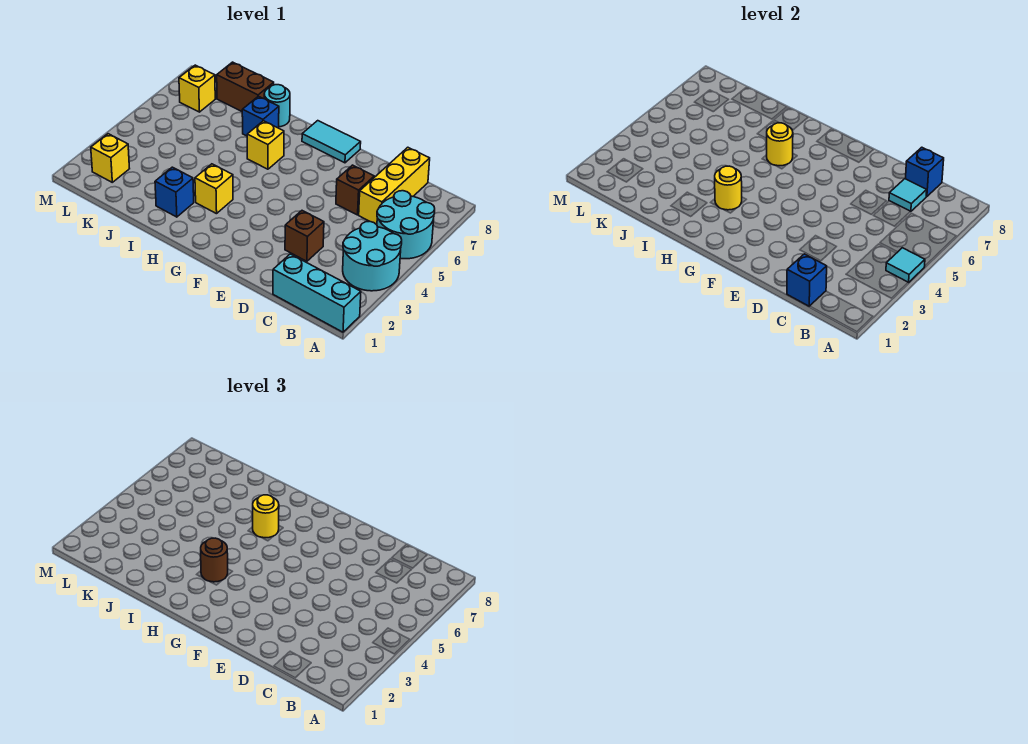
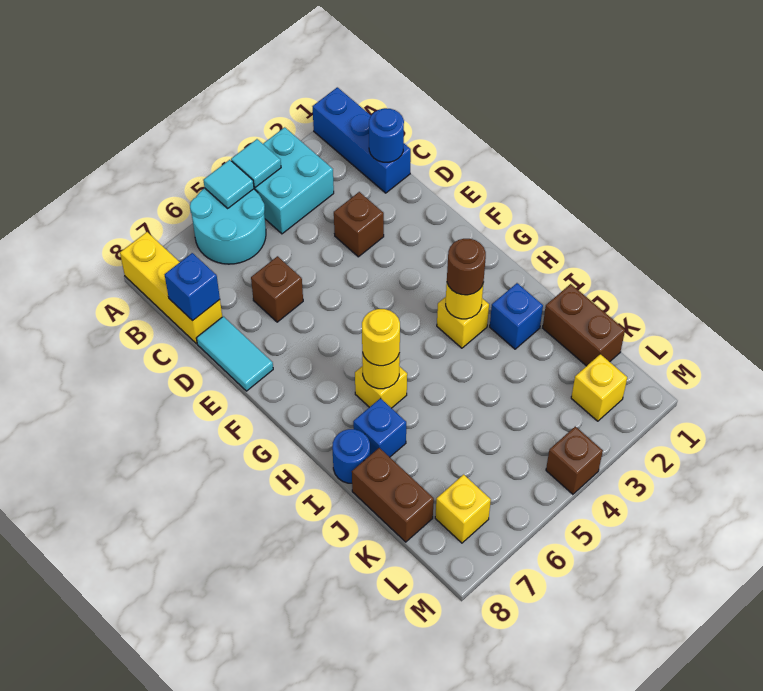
cyan 1x3 brick [273,254,361,332] -> blue 1x3 brick [312,87,411,193]
cyan 2x2 round brick [343,221,402,291] -> cyan 2x2 brick [254,127,334,234]
blue 1x1 brick [787,254,827,306] -> blue 1x1 round brick [369,108,404,162]
yellow 1x3 brick [359,147,430,225] -> yellow 1x3 brick turned to [120,232,222,343]
cyan 1x1 tile [889,179,927,212] -> cyan 1x1 tile moved to [203,160,254,208]
cyan 1x2 tile [302,121,361,163] -> cyan 1x2 tile moved to [196,316,273,391]
cyan 1x1 round brick [264,85,290,127] -> blue 1x1 round brick [332,429,370,483]
none -> brown 1x2 brick [543,284,625,366]
none -> brown 1x1 brick [546,426,603,494]

